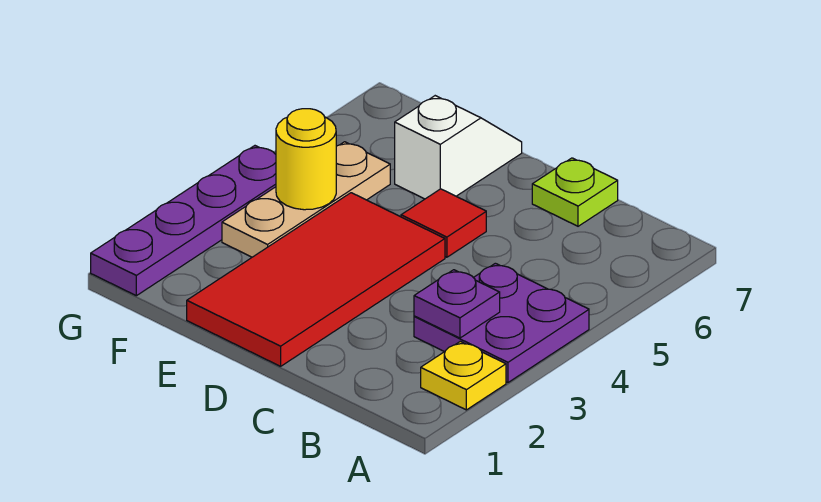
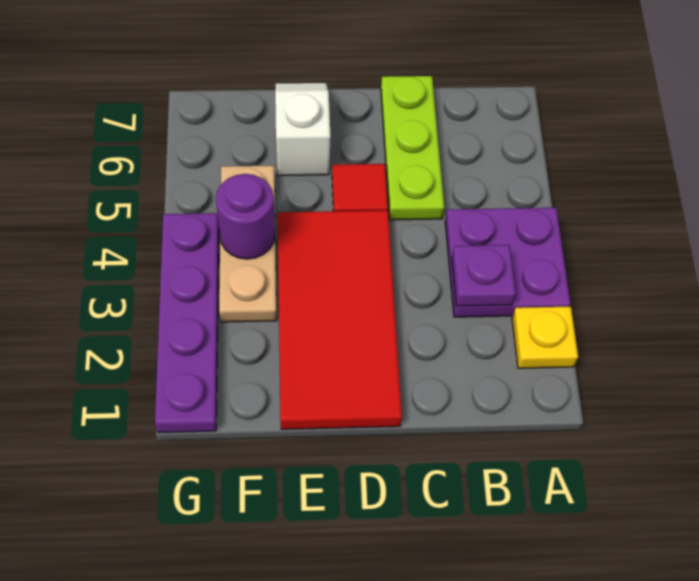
lime 1x1 plate [532,158,618,226] -> lime 1x3 plate [381,76,444,220]
yellow 1x1 round brick [276,109,336,210] -> purple 1x1 round brick [216,174,275,259]

